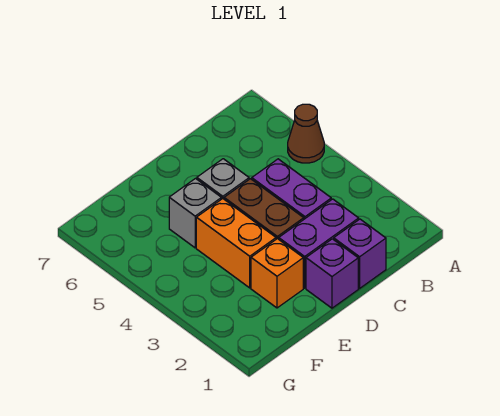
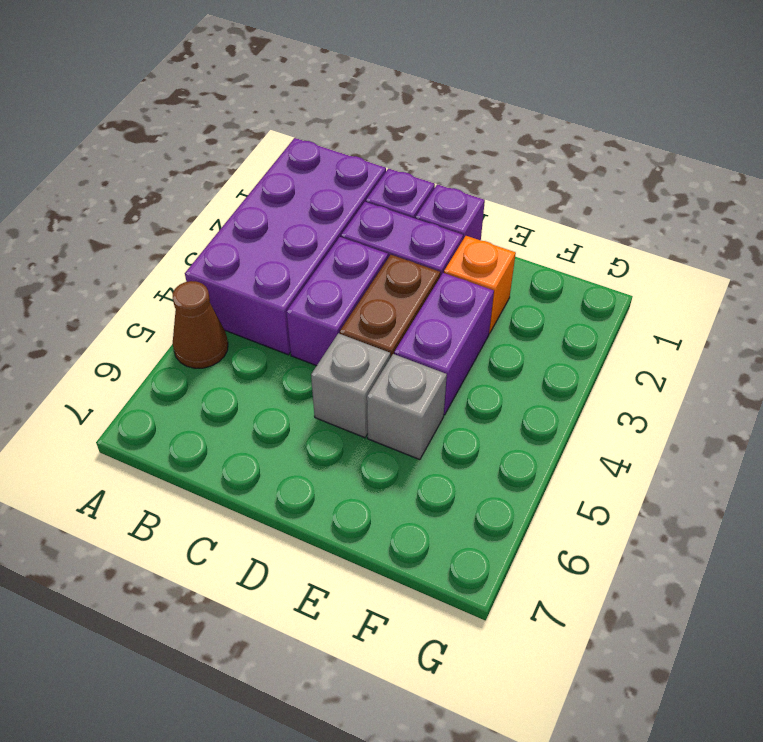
none -> purple 2x4 brick [185,138,386,355]
orange 1x2 brick [196,199,276,288] -> purple 1x2 brick [394,273,494,415]

